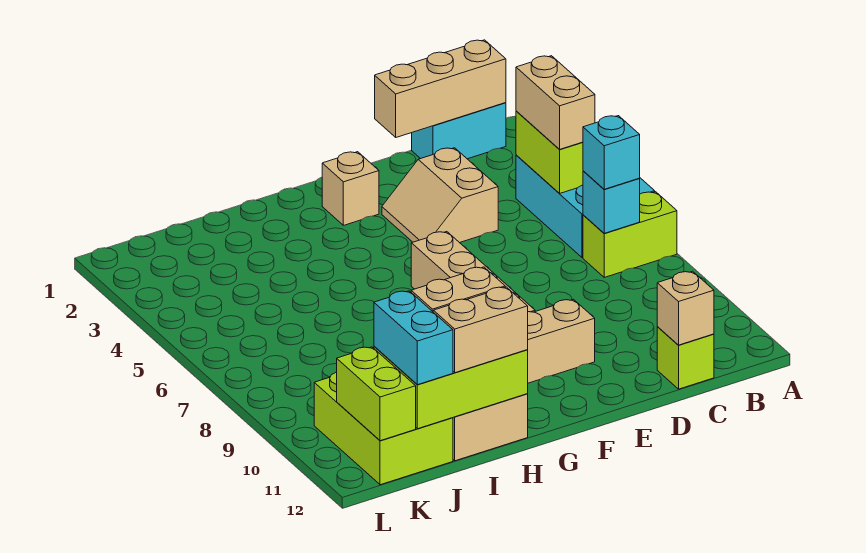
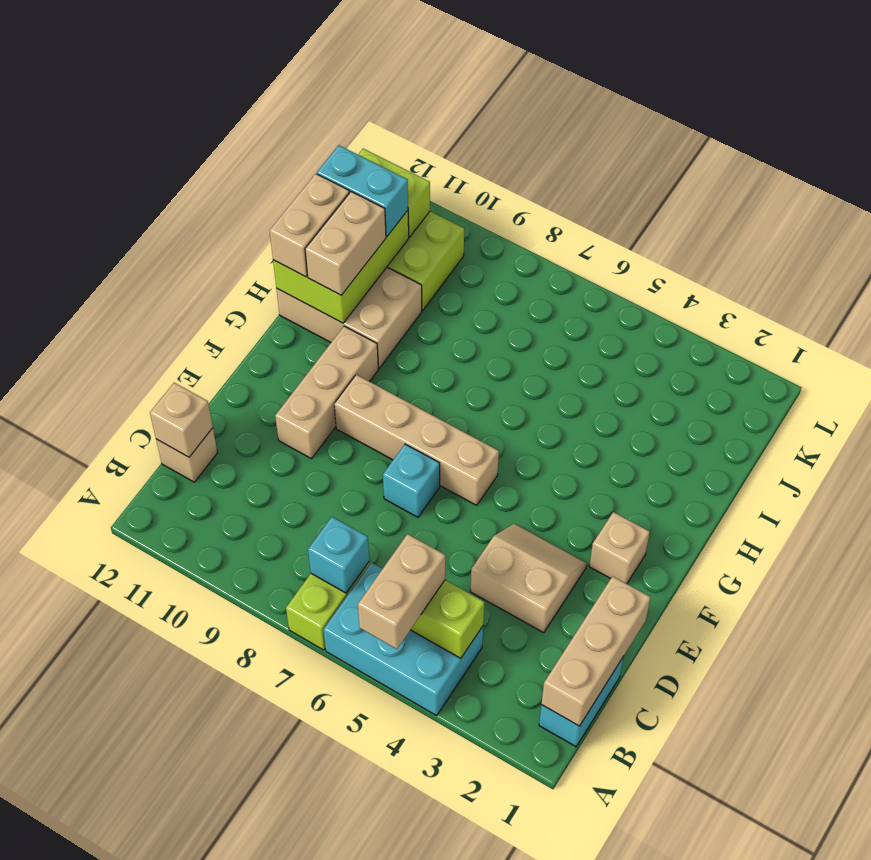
tan 1x2 brick [516,56,595,150] -> tan 1x2 brick turned to [358,534,445,649]
cyan 1x1 brick [583,116,640,189] -> cyan 1x1 brick moved to [383,444,440,517]
lime 1x1 brick [657,327,714,389] -> tan 1x1 brick [156,428,217,482]

